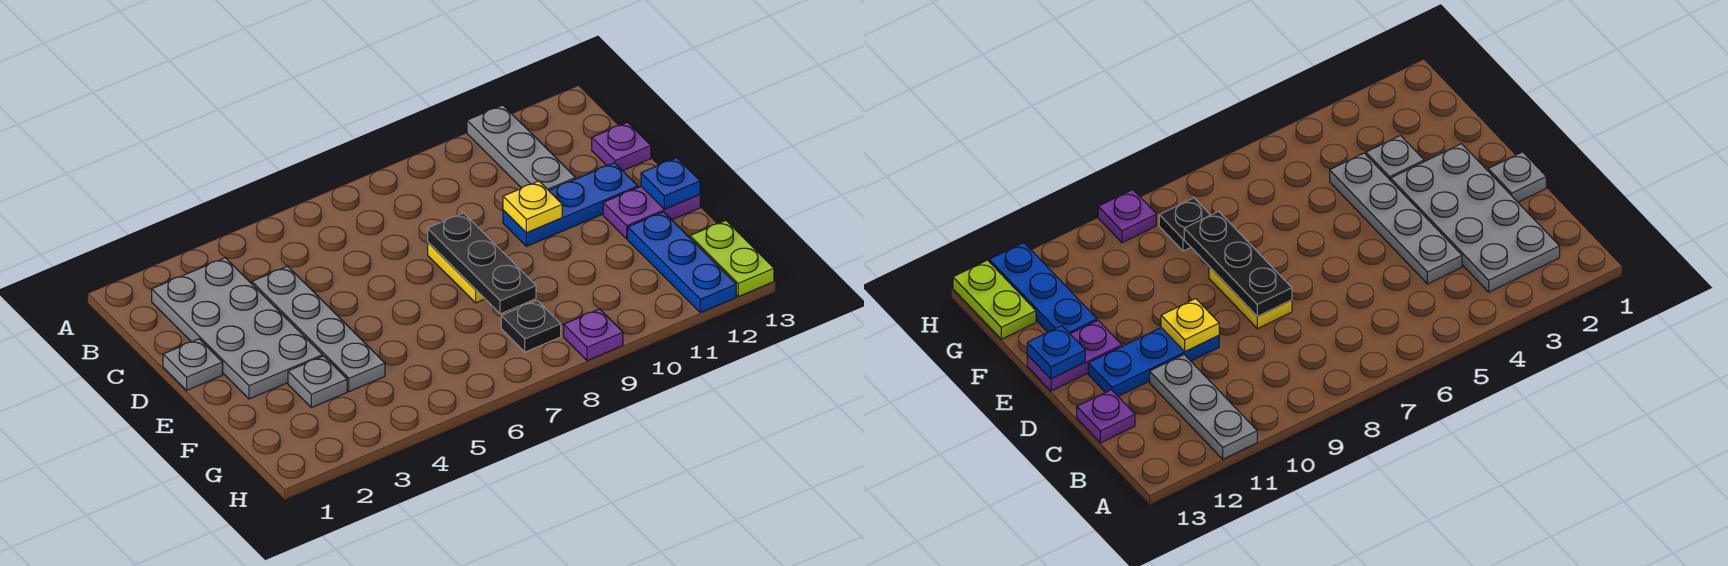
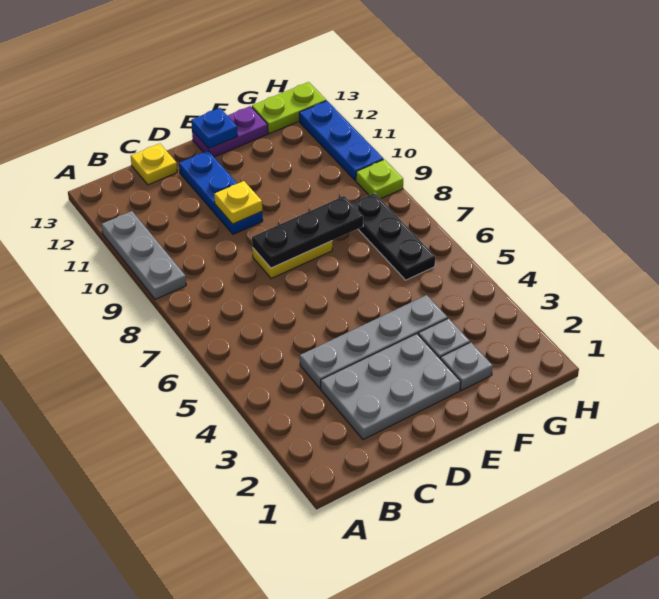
grey 1x3 plate [467,105,576,190] -> grey 1x3 plate turned to [101,211,186,300]
grey 2x4 plate [152,258,323,399] -> grey 2x3 plate [321,334,461,440]
purple 1x1 plate [592,122,651,171] -> yellow 1x1 plate [131,144,177,185]
grey 1x1 plate [163,339,223,390] -> grey 1x1 plate moved to [441,342,493,390]
purple 1x2 plate [603,187,700,239] -> purple 1x2 plate turned to [192,106,268,157]
blue 1x3 plate [628,212,736,313] -> blue 1x3 plate turned to [299,101,384,181]
black 1x1 plate [501,301,561,352] -> black 1x3 plate [352,193,435,280]
purple 1x1 plate [564,309,623,361] -> lime 1x1 plate [356,159,403,199]

